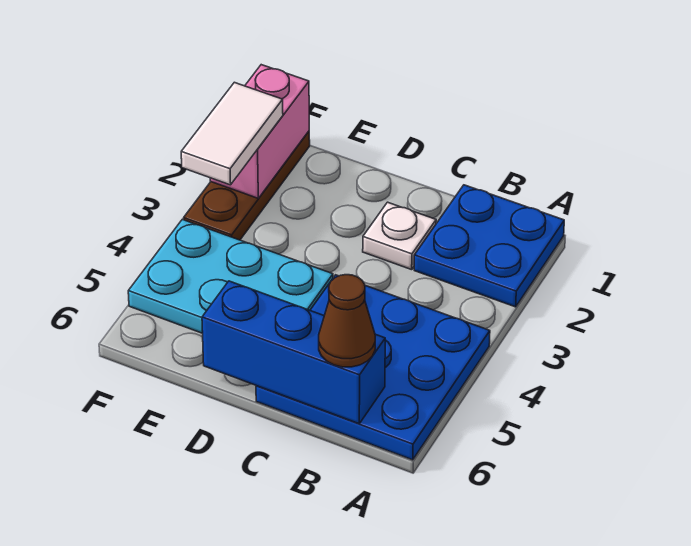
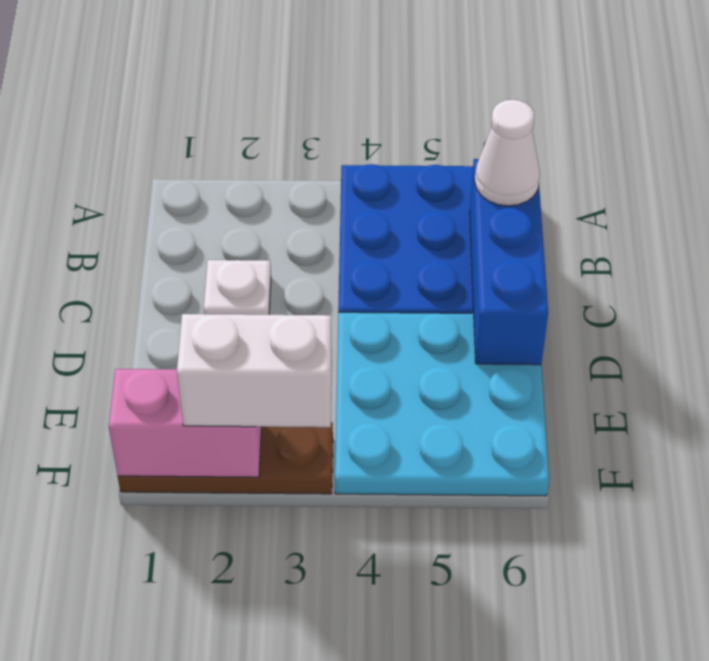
blue 2x2 plate [414,185,564,307] -> none
brown 1x1 cone [319,275,375,367] -> white 1x1 cone [475,100,540,206]
cyan 2x3 plate [128,219,333,333] -> cyan 3x3 plate [335,312,549,496]
white 1x2 tile [181,82,283,185] -> white 1x2 brick [177,314,332,427]

